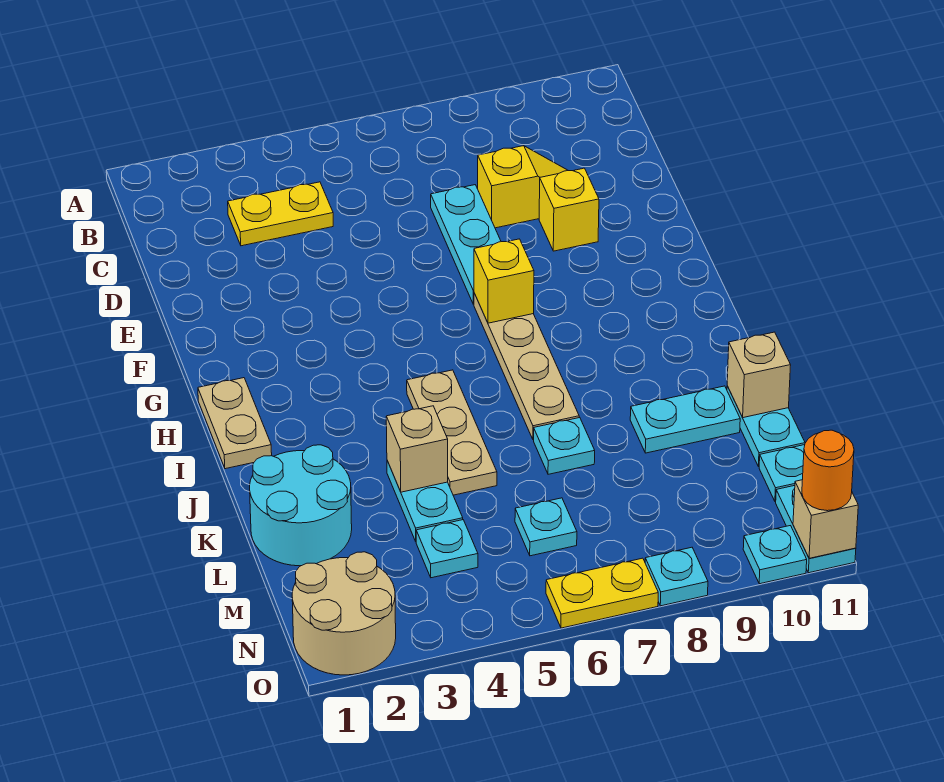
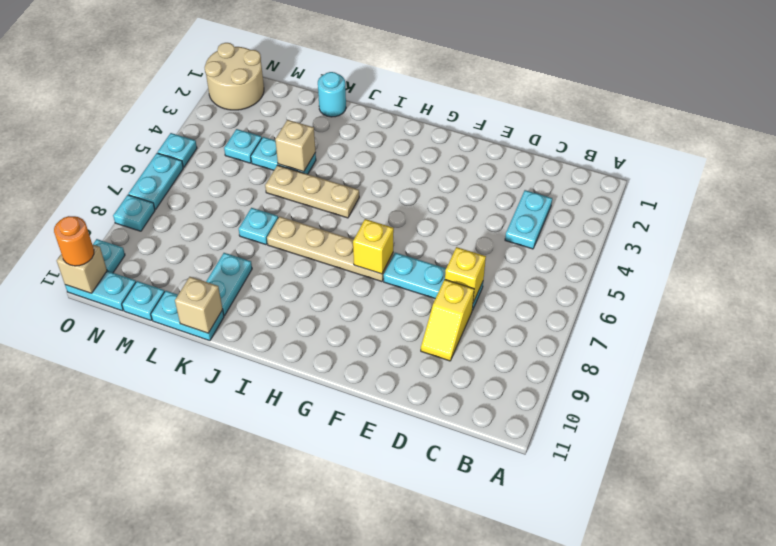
yellow 1x2 plate [228,182,333,246] -> cyan 1x2 plate [505,190,552,249]
yellow 1x1 brick [539,168,599,251] -> yellow 1x1 brick moved to [445,247,486,302]
tan 1x2 plate [198,378,272,469] -> none
cyan 2x2 round brick [250,445,352,566] -> cyan 1x1 round brick [318,72,346,117]
cyan 1x1 plate [515,498,577,556] -> cyan 1x1 plate moved to [157,133,197,167]
yellow 1x2 plate [546,558,658,628] -> cyan 1x2 plate [128,153,183,209]

